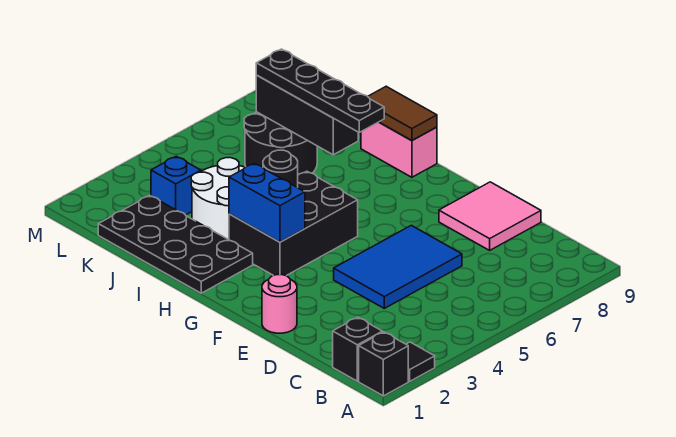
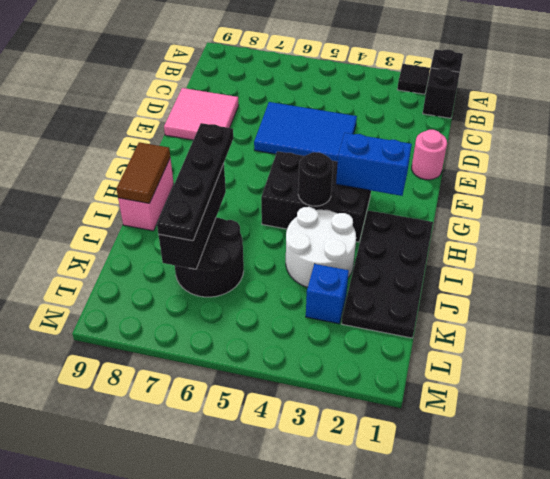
blue 1x2 brick [229,163,305,242] -> blue 1x2 brick turned to [336,133,412,196]

